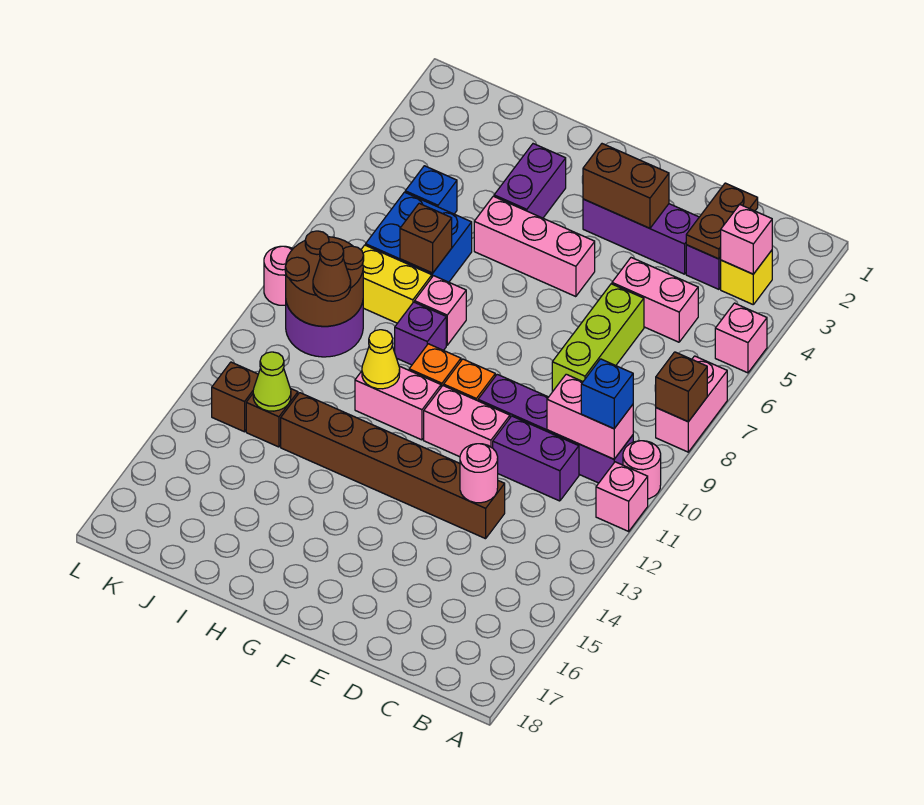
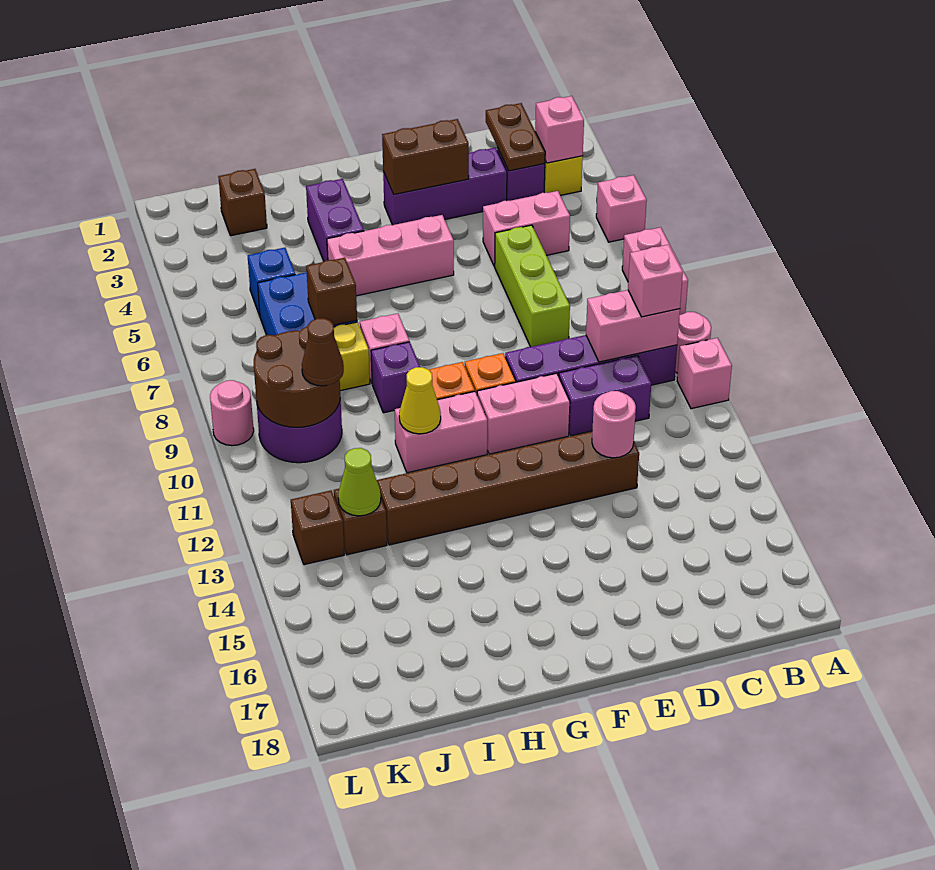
brown 1x1 brick [656,352,707,422] -> brown 1x1 brick moved to [218,169,267,236]
blue 1x1 brick [581,359,633,429] -> pink 1x1 brick [628,245,683,317]

